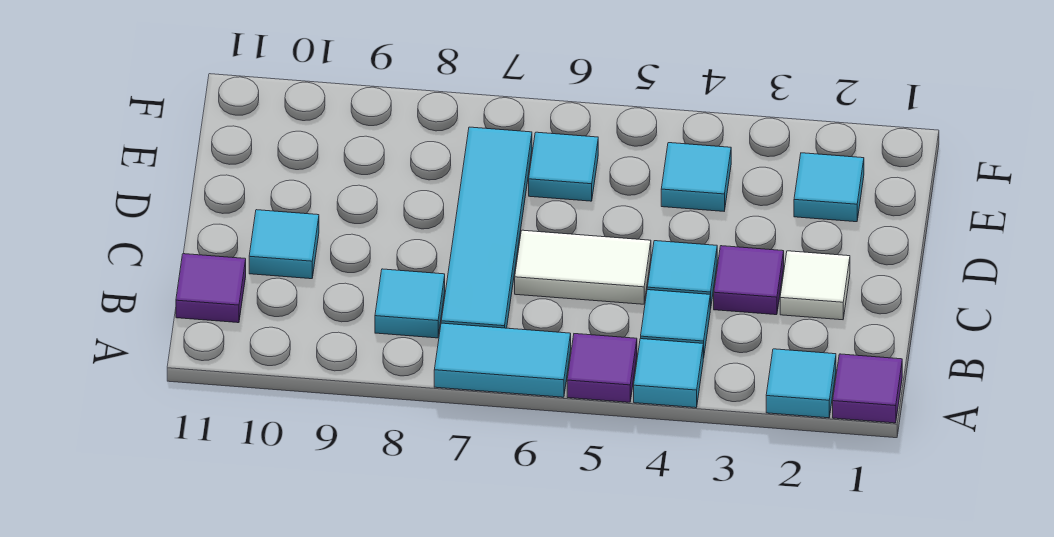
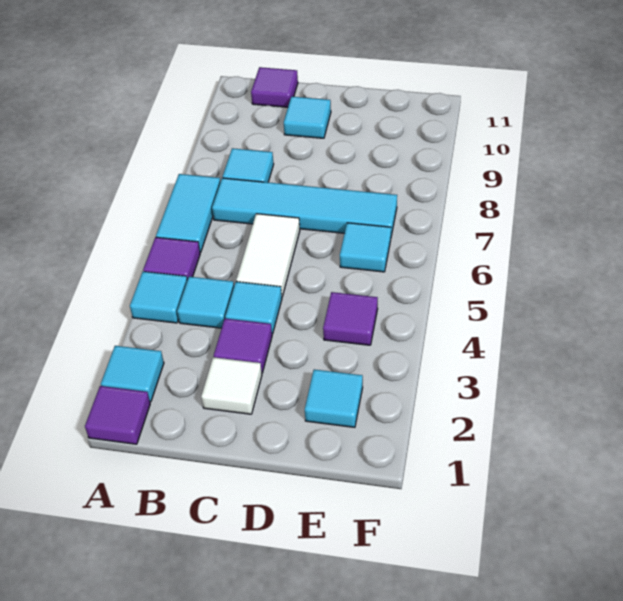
cyan 1x1 tile [661,143,731,211] -> purple 1x1 tile [323,292,378,345]

